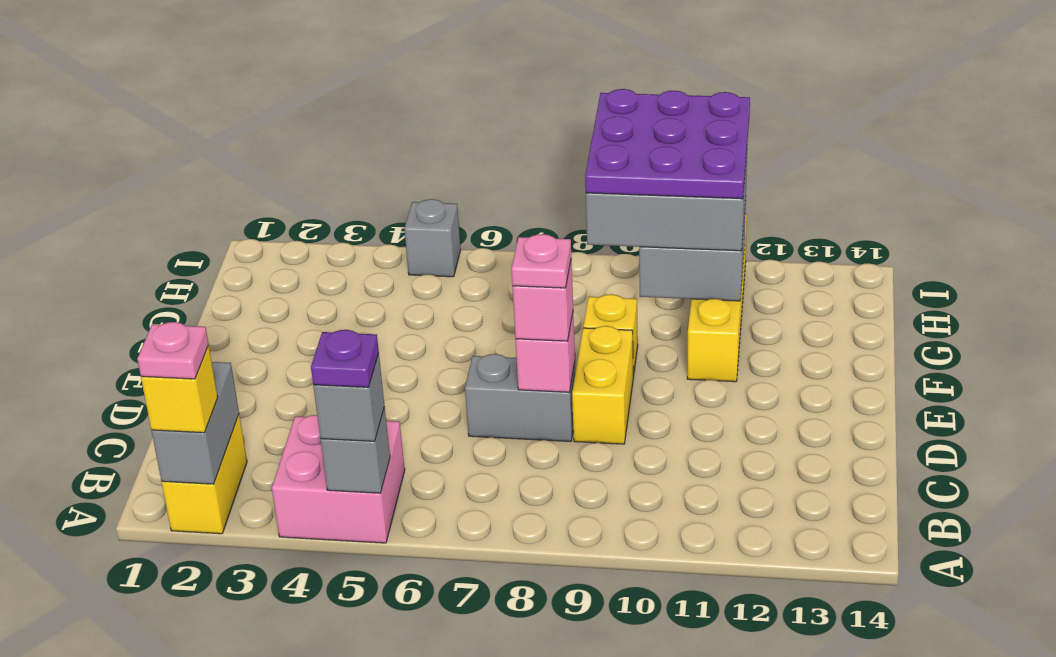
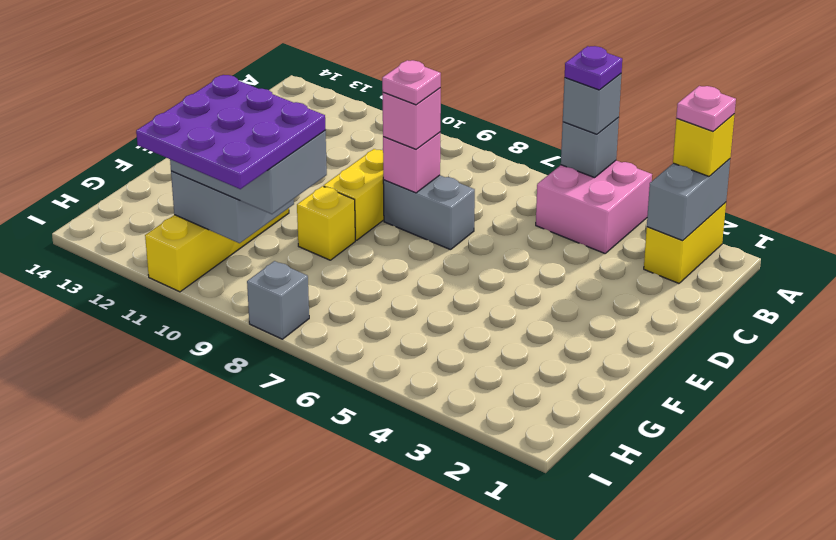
grey 1x1 brick [404,199,461,277] -> grey 1x1 brick moved to [247,261,309,339]

